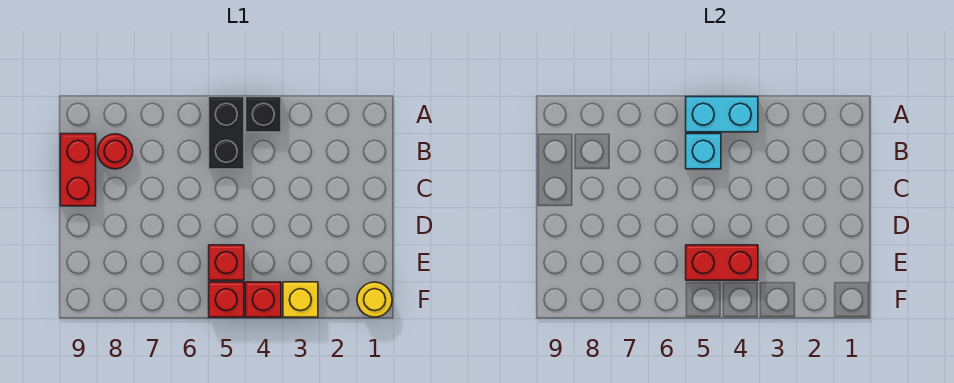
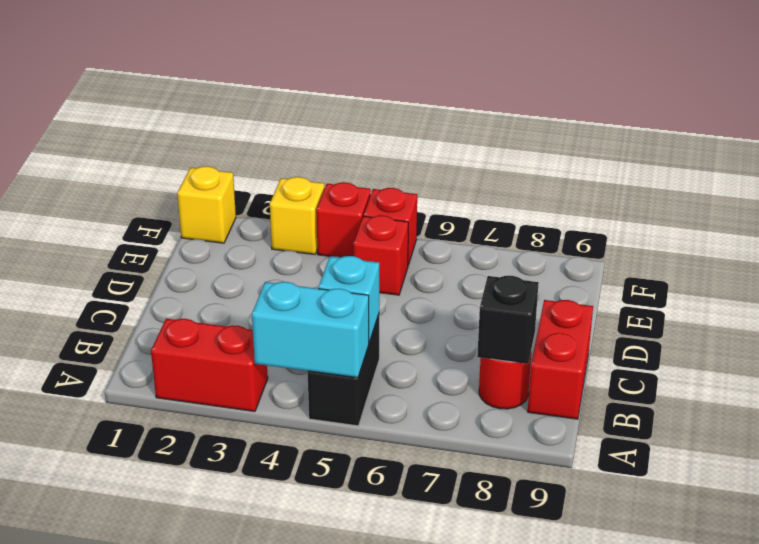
black 1x1 brick [246,97,281,132] -> black 1x1 brick moved to [477,276,539,364]
red 1x2 brick [686,245,758,280] -> red 1x2 brick moved to [151,319,268,411]
yellow 1x1 round brick [357,282,392,317] -> yellow 1x1 brick [177,166,236,243]

